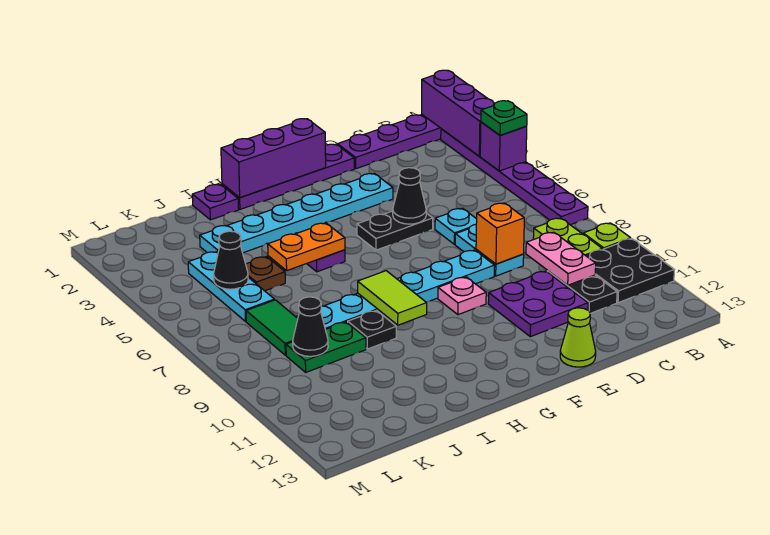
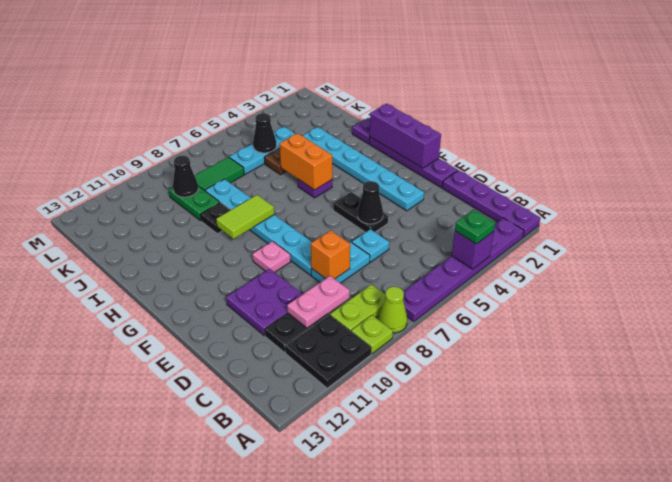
purple 1x3 brick [422,70,495,156] -> none
lime 1x1 cone [560,308,596,367] -> lime 1x1 cone moved to [379,287,407,333]
orange 1x2 plate [268,223,345,270] -> orange 1x2 brick [280,133,332,190]

